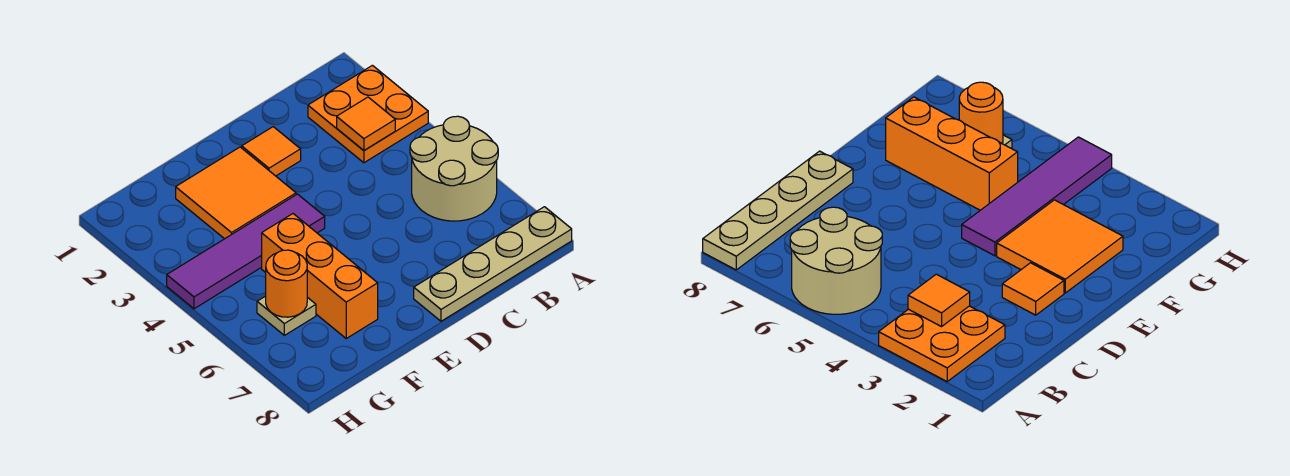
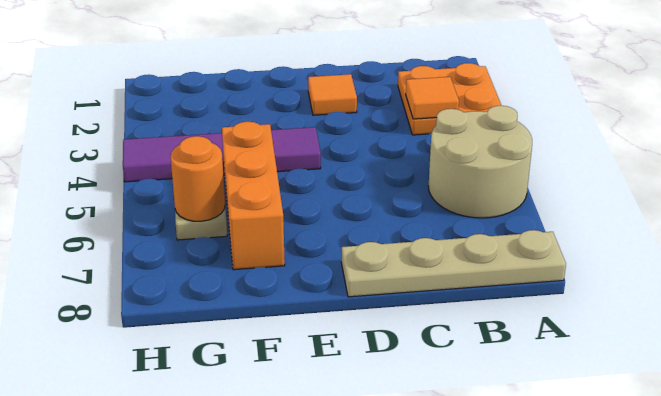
orange 2x2 tile [176,147,296,239] -> none

